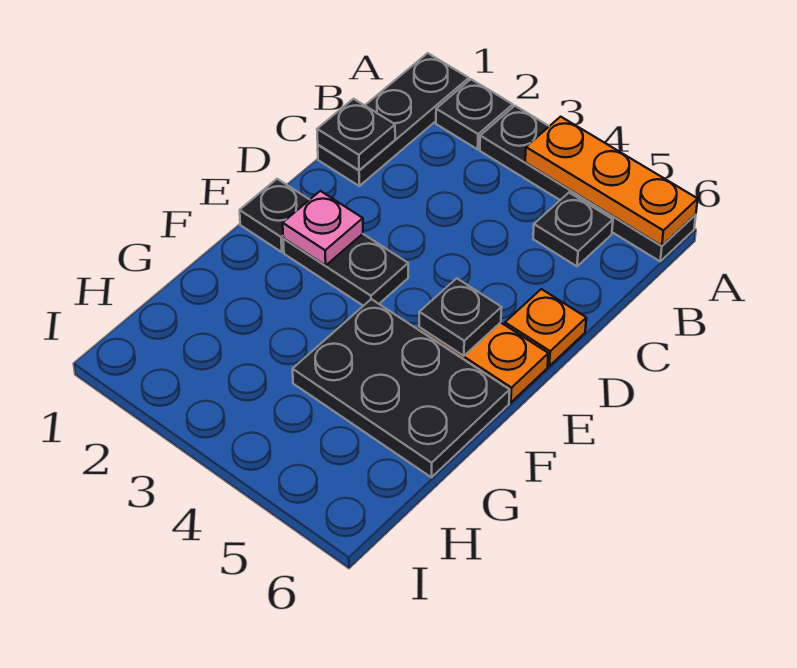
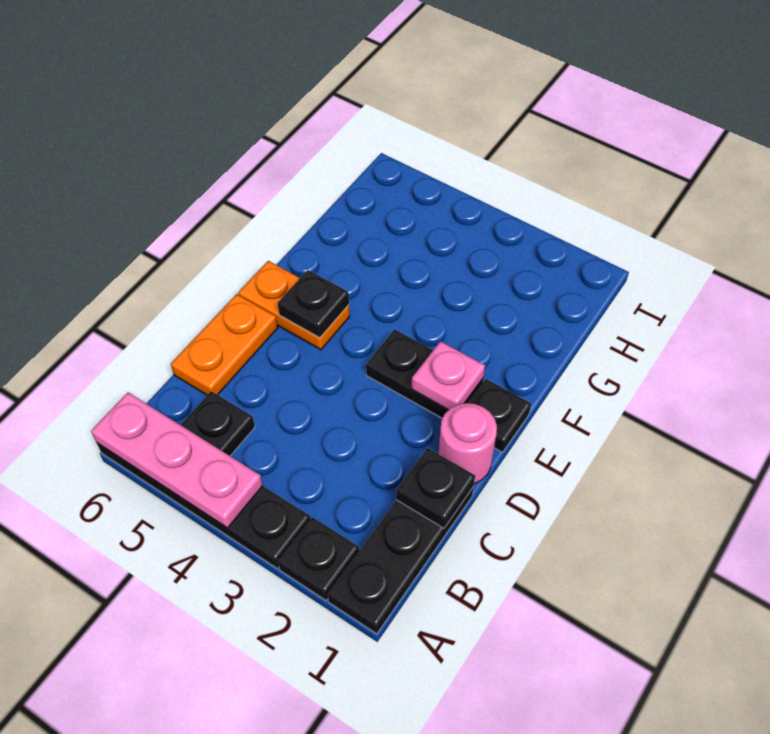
orange 1x3 plate [525,117,698,246] -> pink 1x3 plate [91,392,263,528]
none -> pink 1x1 round brick [439,403,497,484]
orange 1x1 plate [505,289,586,366] -> orange 1x2 plate [171,294,278,395]
black 2x3 plate [293,299,510,477] -> none

